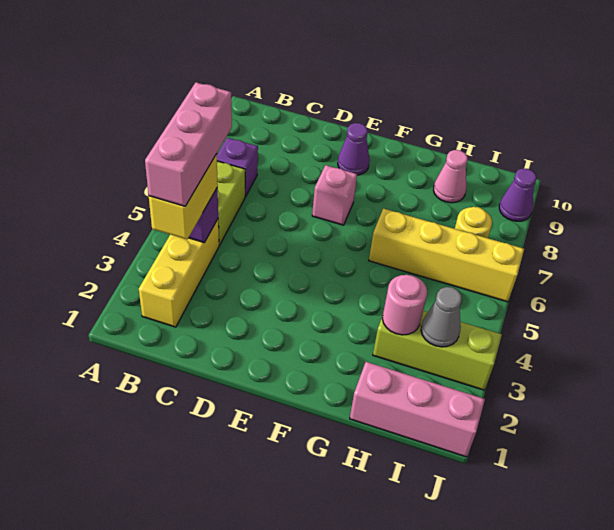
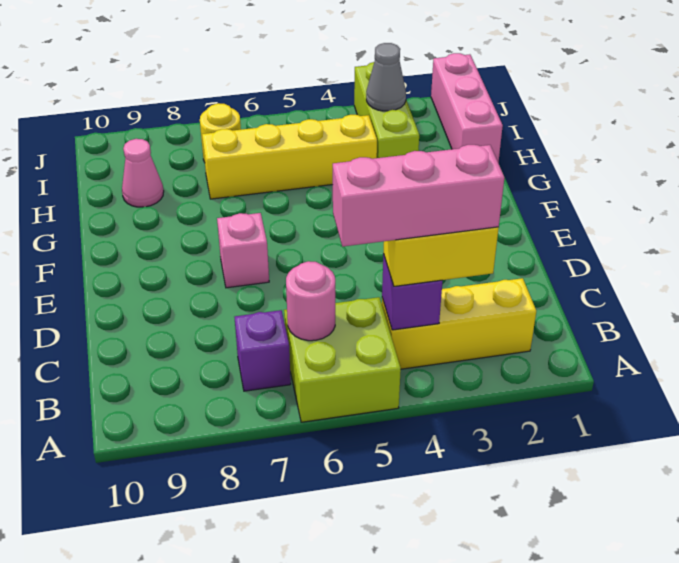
purple 1x1 cone [338,123,370,175] -> none
yellow 1x4 brick [369,208,524,302] -> yellow 1x4 brick turned to [202,115,377,199]
pink 1x1 round brick [382,275,427,335] -> pink 1x1 round brick moved to [286,261,335,341]
purple 1x1 cone [499,168,537,221] -> none

